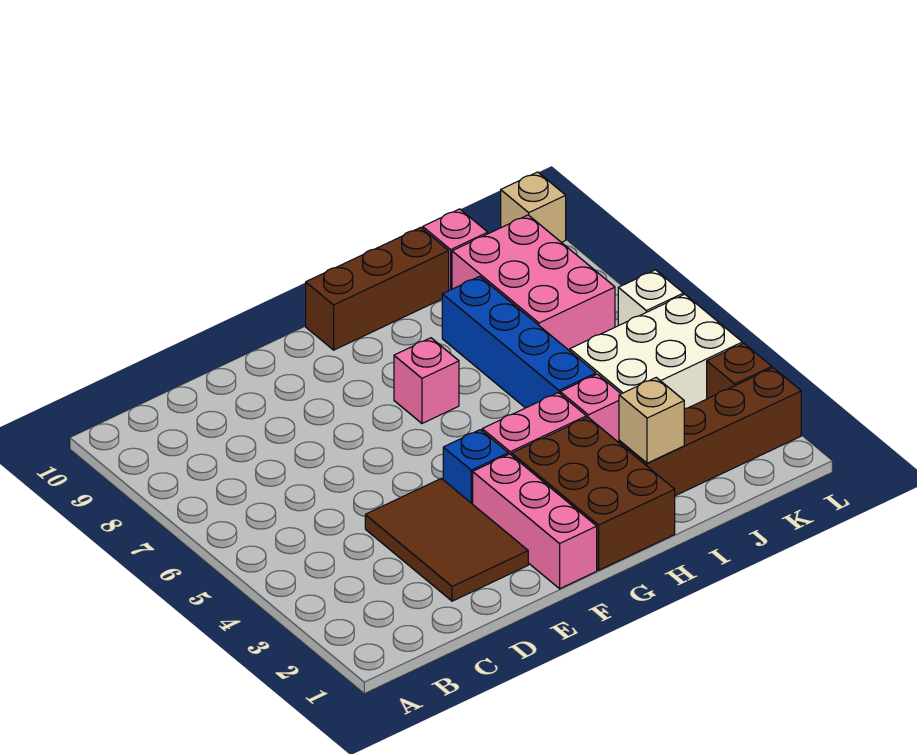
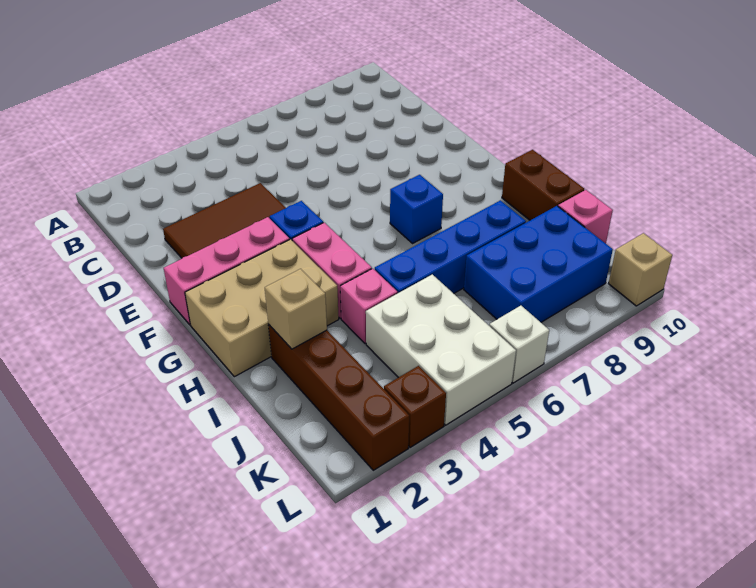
brown 2x3 brick [512,417,675,570] -> tan 2x3 brick [185,239,339,377]
pink 1x1 brick [394,338,459,423] -> blue 1x1 brick [390,175,443,243]
brown 1x3 brick [306,227,449,350] -> brown 1x2 brick [502,150,584,220]
pink 2x3 brick [452,215,615,351] -> blue 2x3 brick [464,206,613,322]

